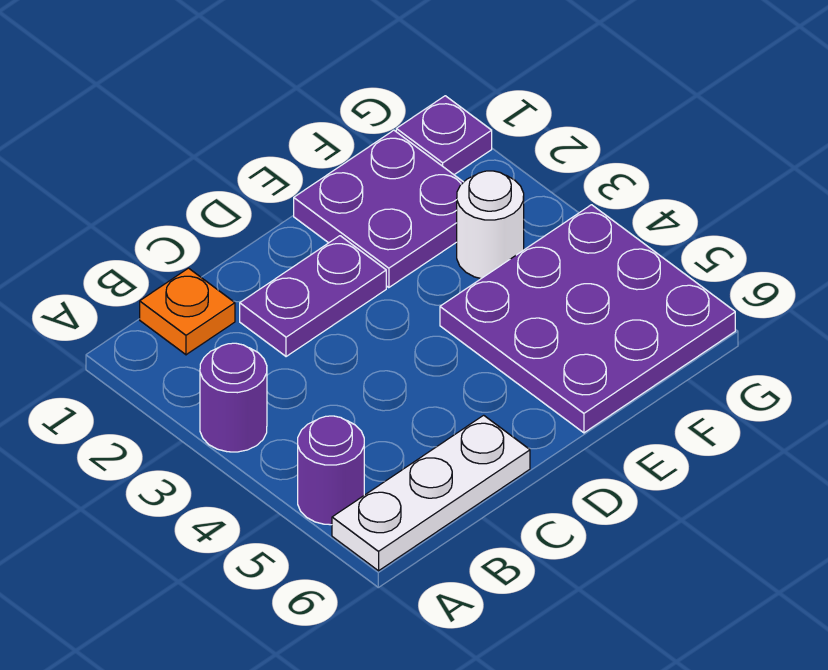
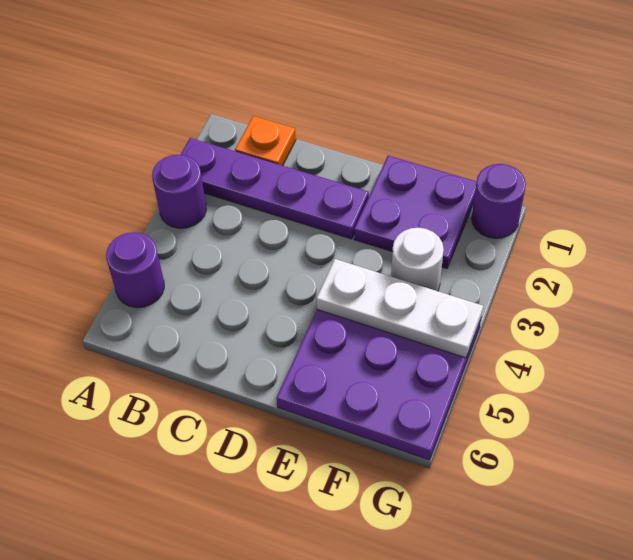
white 1x3 plate [332,415,530,571] -> white 1x3 plate moved to [316,259,483,358]
purple 1x2 plate [240,236,386,357] -> purple 1x4 plate [181,138,369,239]
purple 1x1 plate [396,96,492,175] -> purple 1x1 round brick [472,164,526,238]

